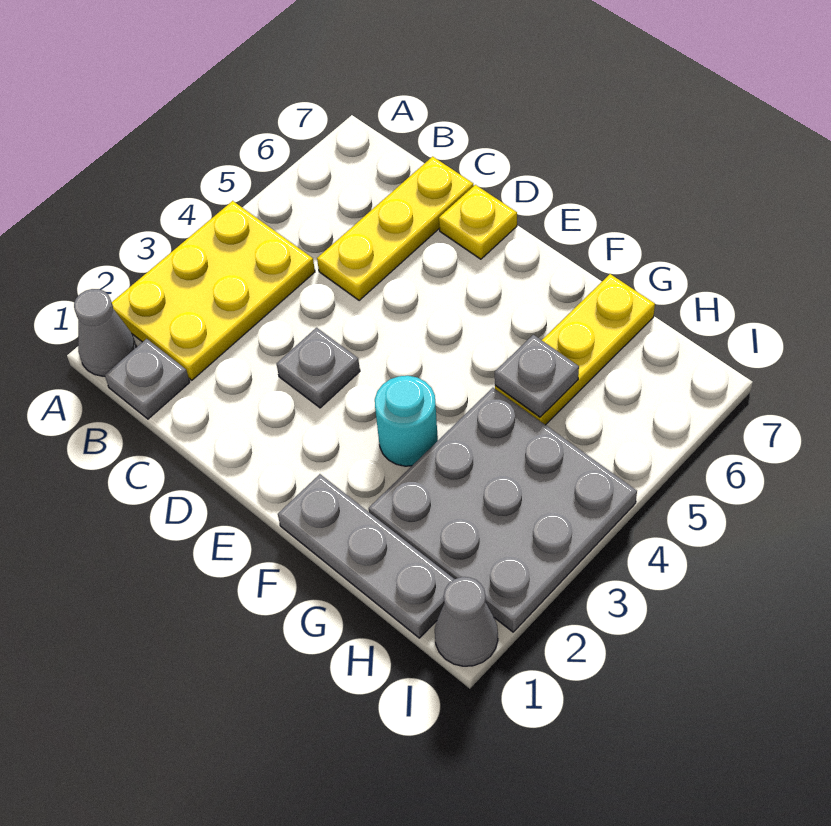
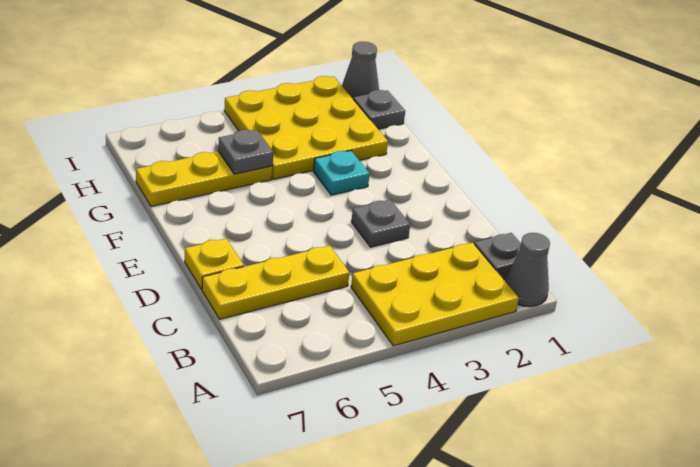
grey 1x3 plate [278,474,454,638] -> grey 1x1 plate [353,90,405,129]
cyan 1x1 round brick [375,376,438,466] -> cyan 1x1 plate [314,151,370,195]
grey 3x3 plate [369,388,637,632] -> yellow 3x3 plate [224,76,388,179]

